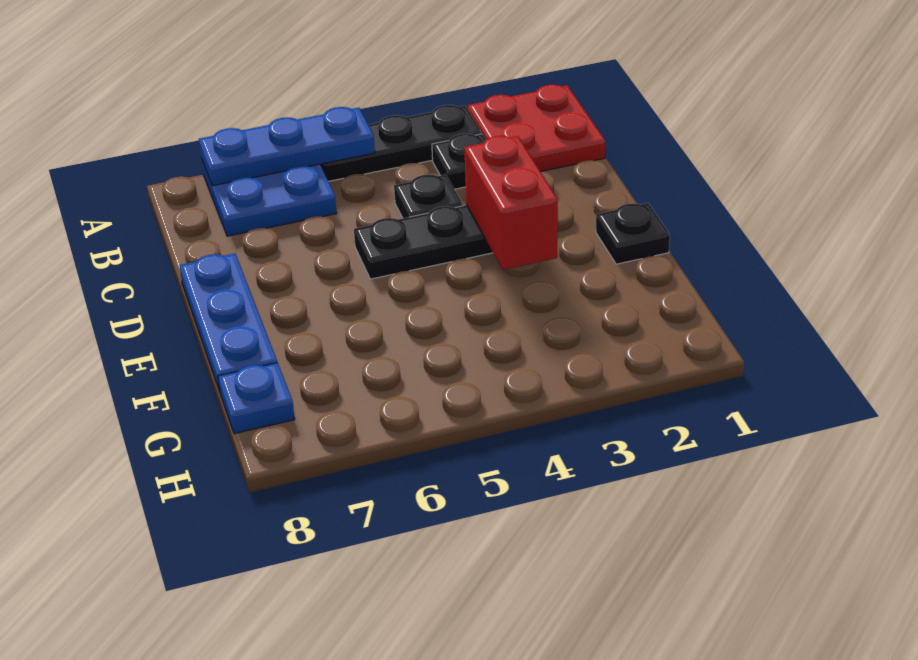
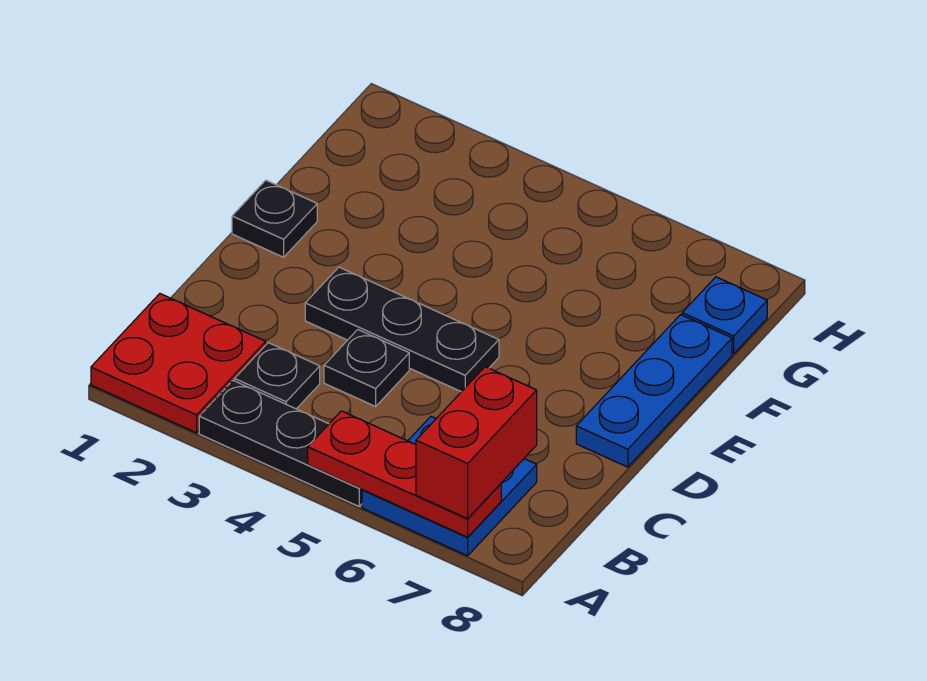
blue 1x3 plate [199,107,375,186] -> red 1x3 plate [308,411,501,537]
red 1x2 brick [464,136,558,270] -> red 1x2 brick moved to [416,367,537,519]

